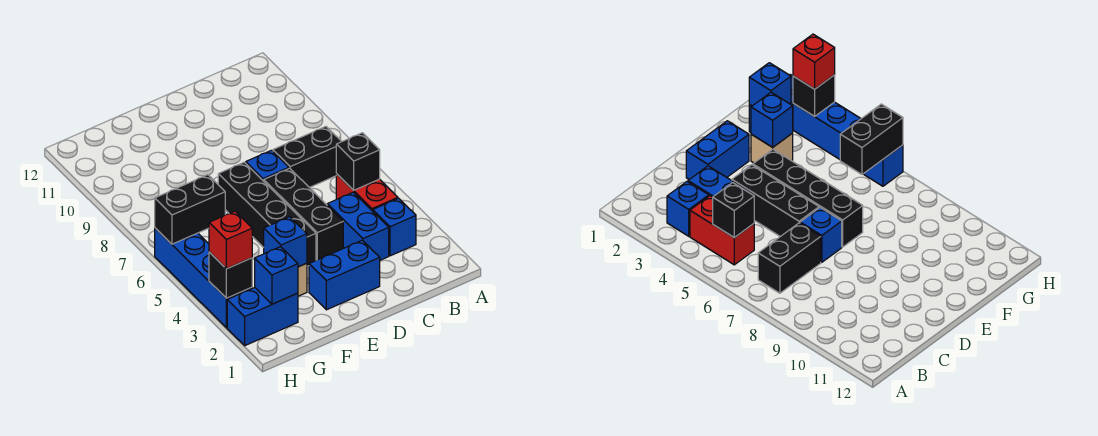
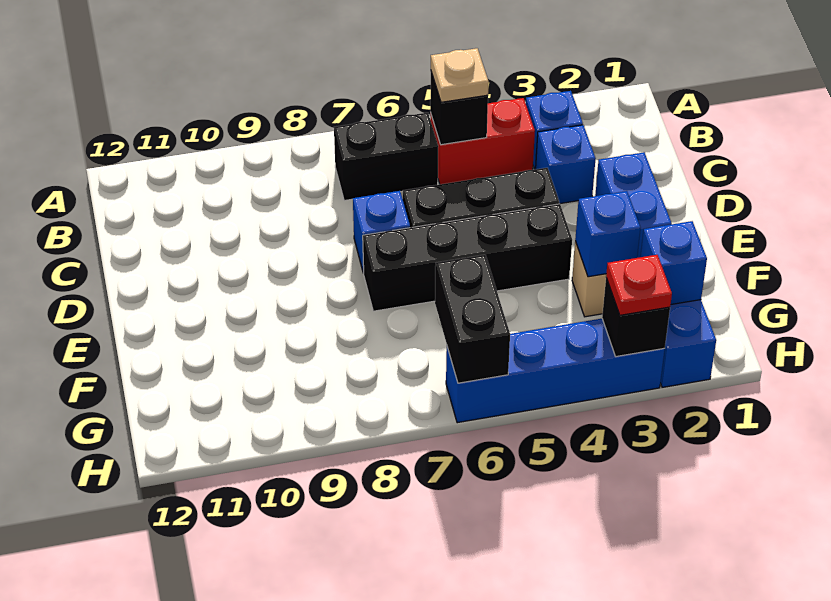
none -> tan 1x1 plate [431,48,489,102]
black 1x2 brick [273,127,342,188] -> black 1x2 brick turned to [334,113,438,201]
blue 1x2 brick [327,192,389,260] -> blue 1x1 brick [536,125,596,204]
red 1x1 brick [209,211,252,269] -> red 1x1 plate [606,255,672,315]

